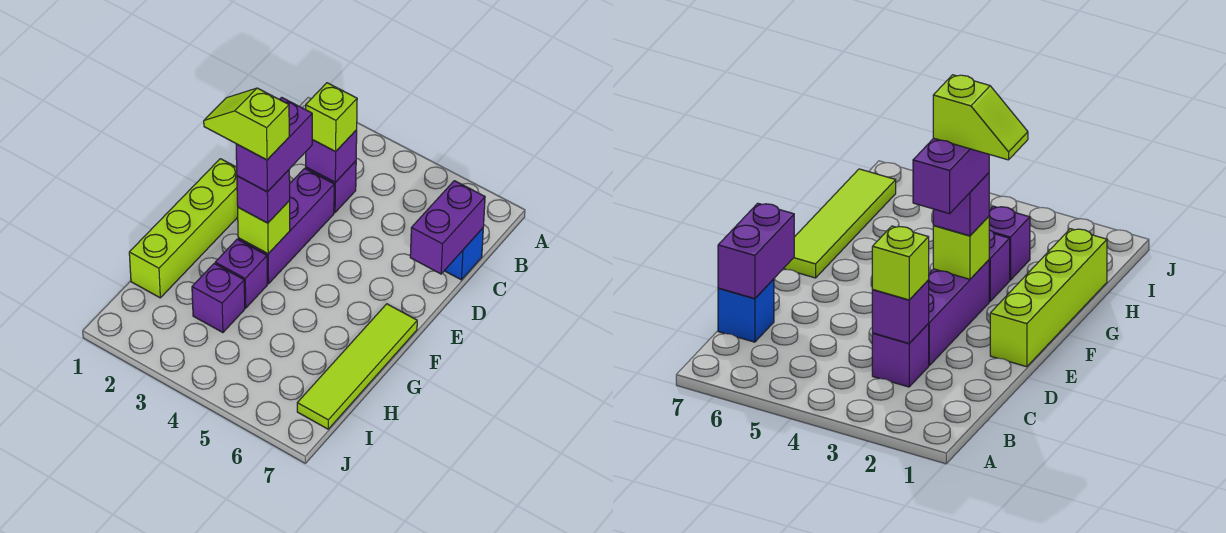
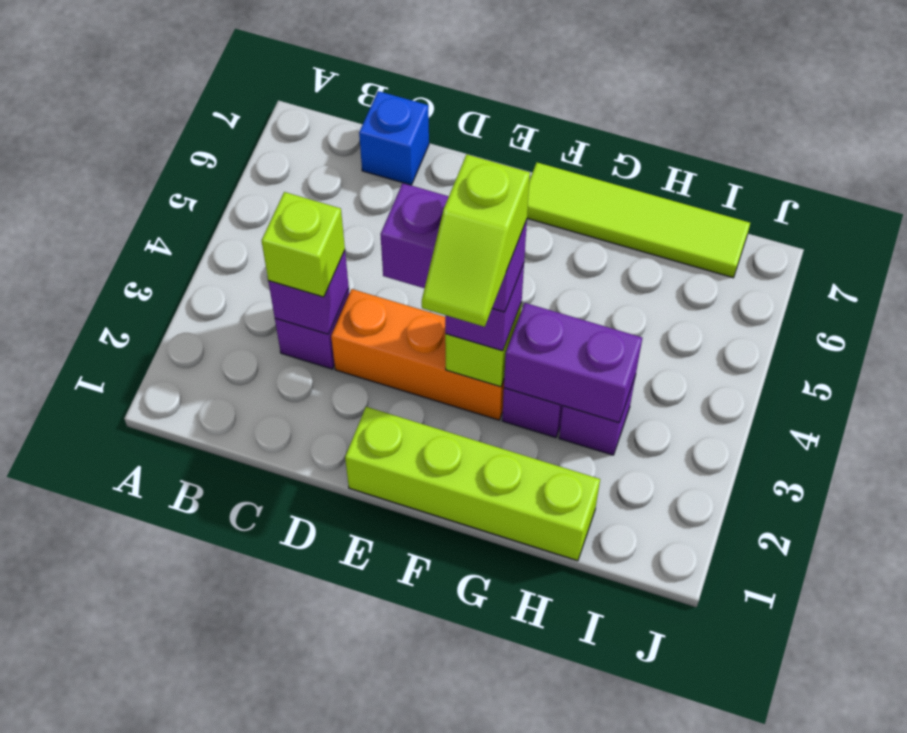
purple 1x2 brick [410,181,485,274] -> purple 1x2 brick moved to [504,303,642,423]
purple 1x3 brick [238,168,334,284] -> orange 1x3 brick [331,289,504,420]

